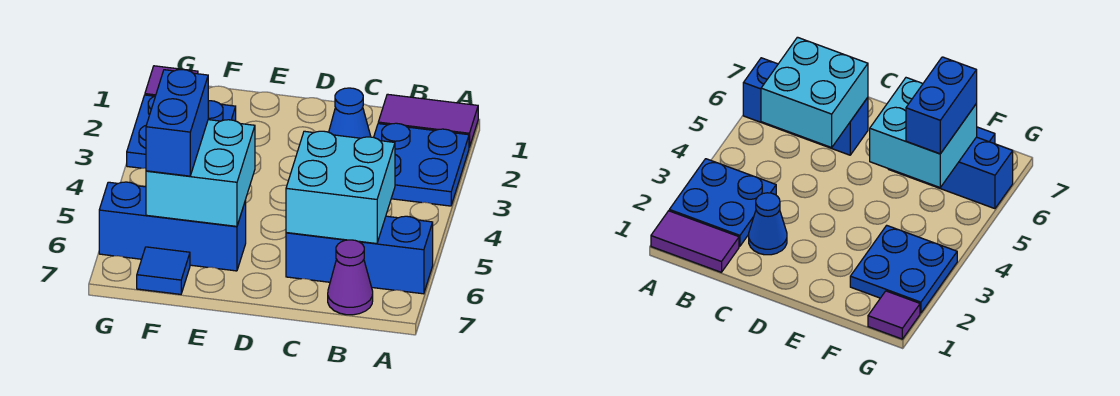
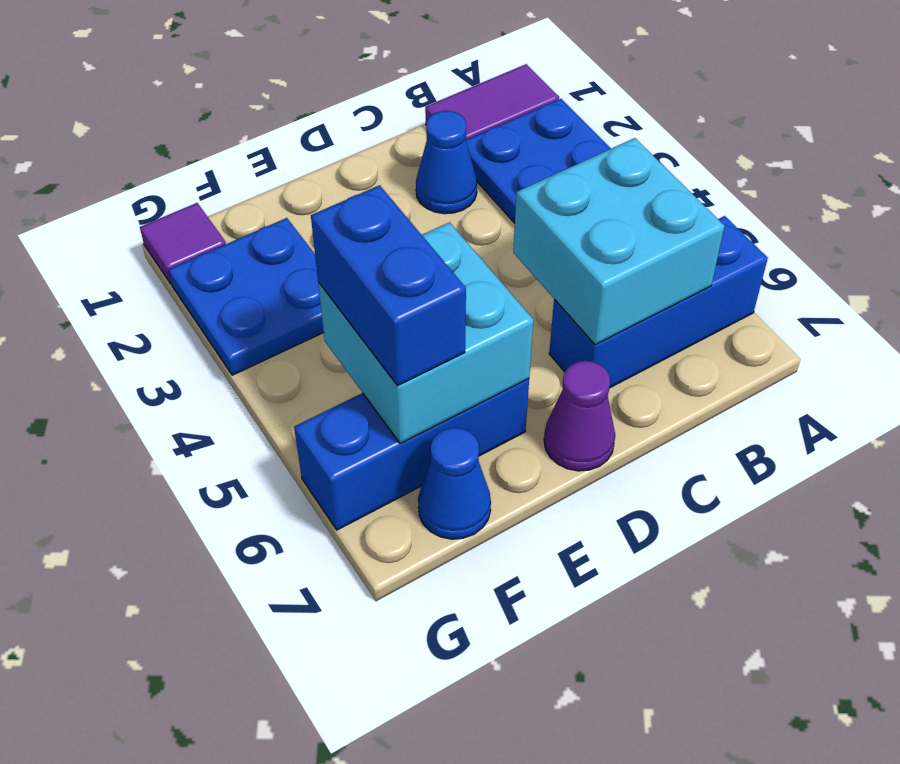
purple 1x1 cone [328,240,373,315] -> purple 1x1 cone moved to [544,361,615,471]
blue 1x1 tile [137,247,190,294] -> blue 1x1 cone [418,428,491,539]

